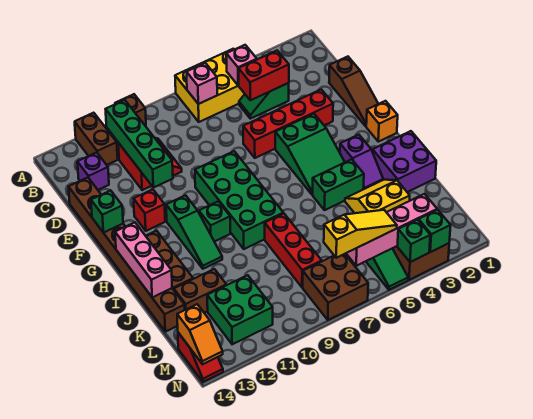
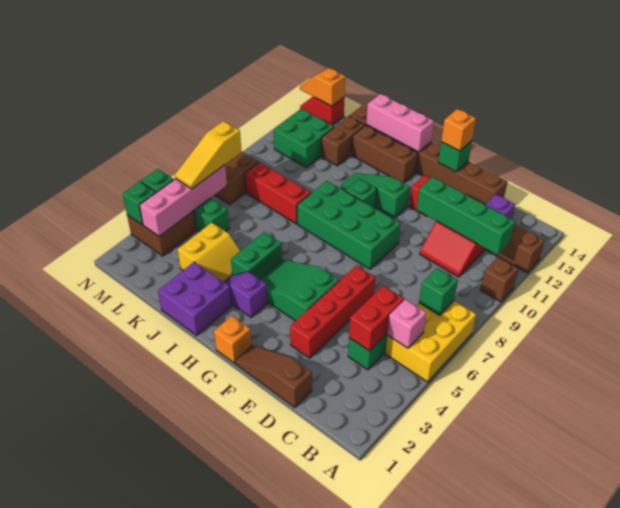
pink 1x1 brick [187,63,217,104] -> green 1x1 brick [419,268,458,315]
none -> orange 1x1 brick [441,109,476,151]

